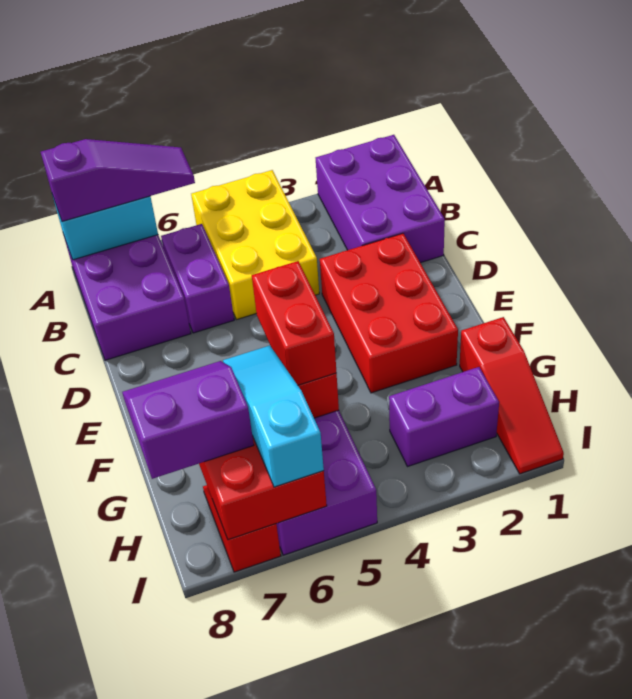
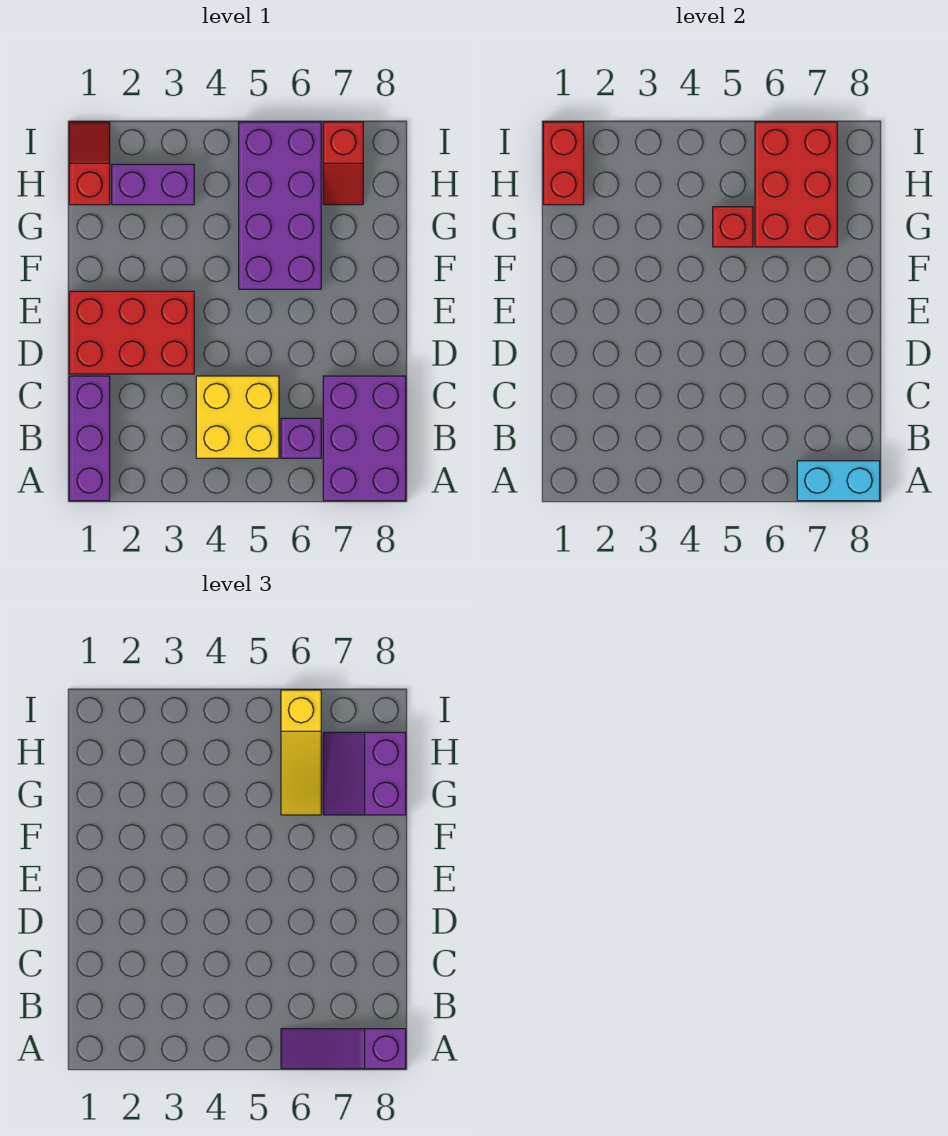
purple 2x3 brick [316,135,445,263] -> purple 1x3 brick [69,376,110,501]
yellow 2x3 brick [191,170,319,320] -> yellow 2x2 brick [196,376,279,458]
purple 1x2 brick [161,224,234,333] -> purple 1x1 brick [281,418,321,458]
red 2x3 brick [320,233,458,393] -> red 2x3 brick turned to [69,291,194,374]
red 1x2 brick [252,261,336,385] -> red 1x2 brick moved to [543,122,584,205]
red 1x3 slope [460,317,564,474] -> red 1x2 slope [69,122,110,205]
cyan 1x3 slope [223,345,324,487] -> yellow 1x3 slope [281,690,321,815]
purple 2x2 slope [122,361,254,479] -> purple 2x2 slope turned to [323,732,406,815]

